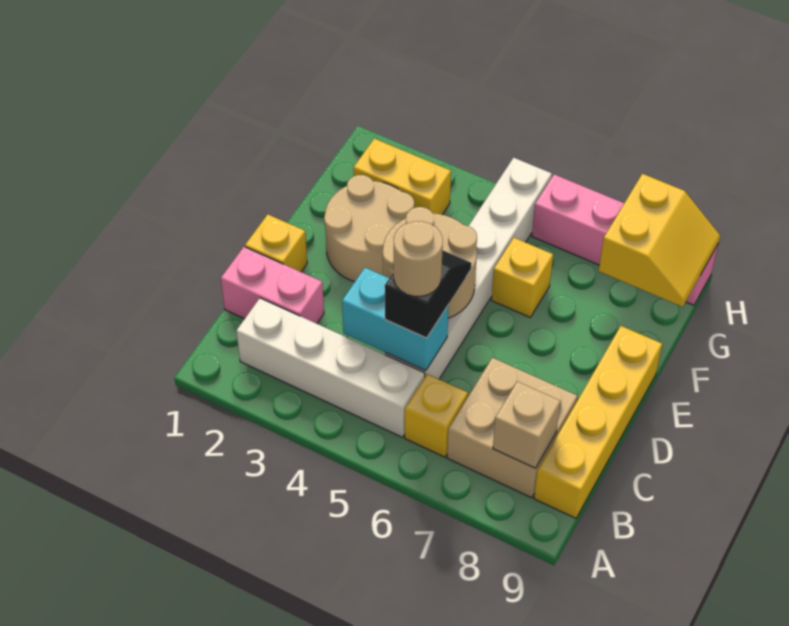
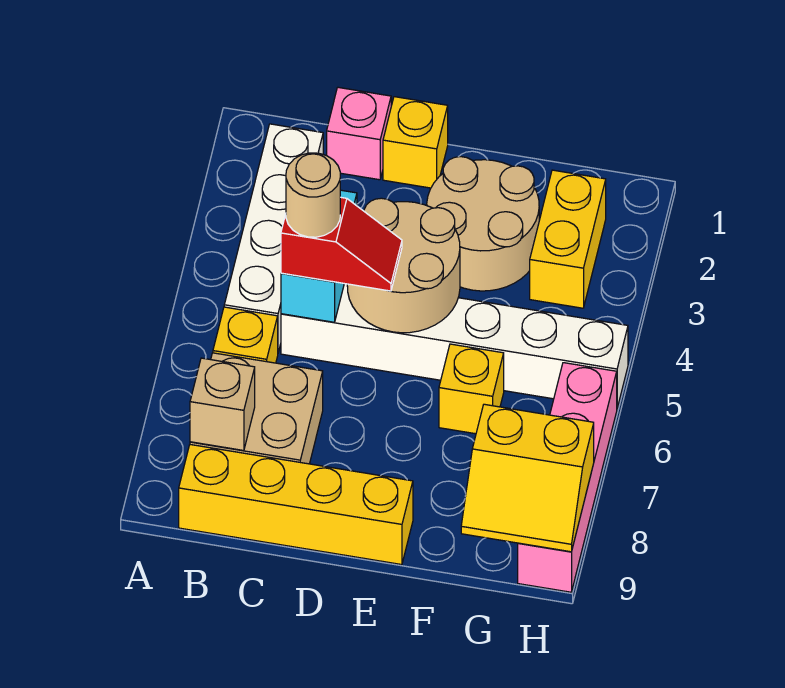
pink 1x2 brick [221,247,324,324] -> pink 1x1 brick [327,87,391,180]
black 1x2 slope [385,250,472,338] -> red 1x2 slope [281,197,402,291]

